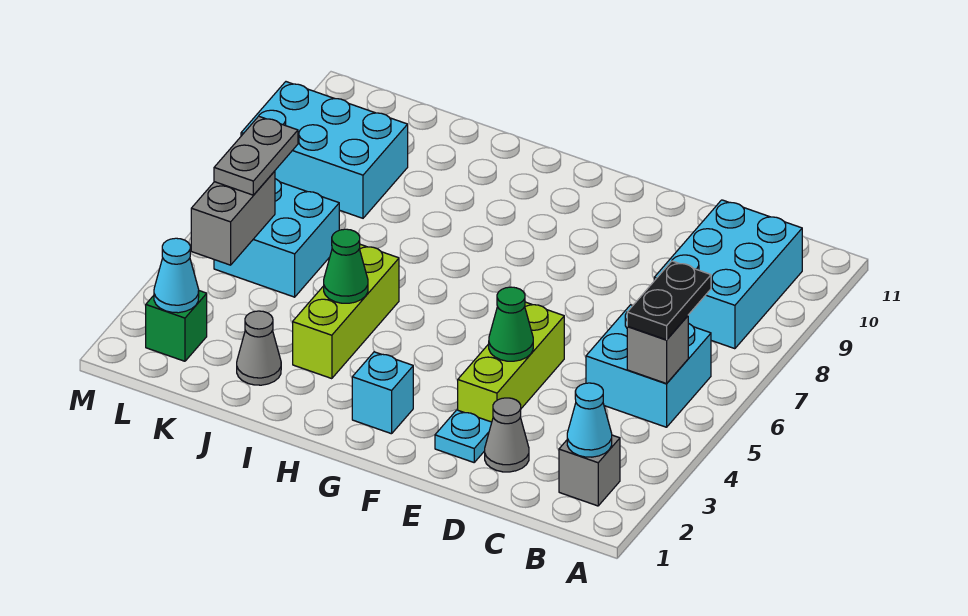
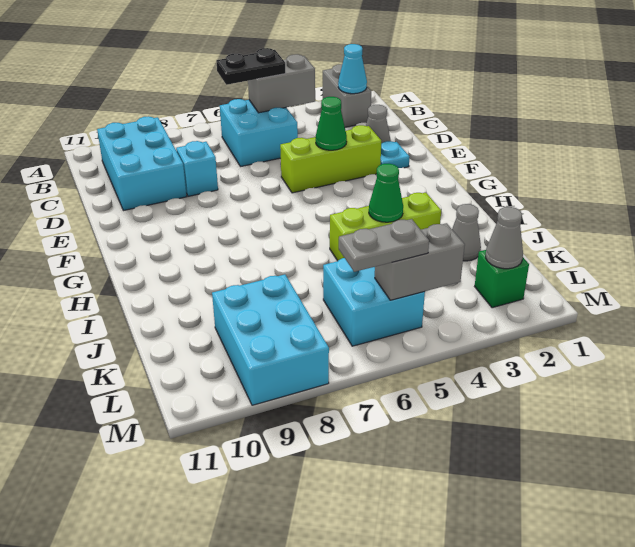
grey 1x1 brick [559,435,620,506] -> grey 1x2 brick [323,64,371,127]
grey 1x1 brick [627,316,688,384] -> grey 1x2 brick [248,54,315,113]
cyan 2x3 brick [654,200,802,349] -> cyan 2x3 brick turned to [97,116,187,211]
cyan 1x1 brick [352,352,413,434] -> cyan 1x1 brick moved to [176,141,218,196]
cyan 1x1 cone [154,238,199,313] -> grey 1x1 cone [486,207,523,269]

